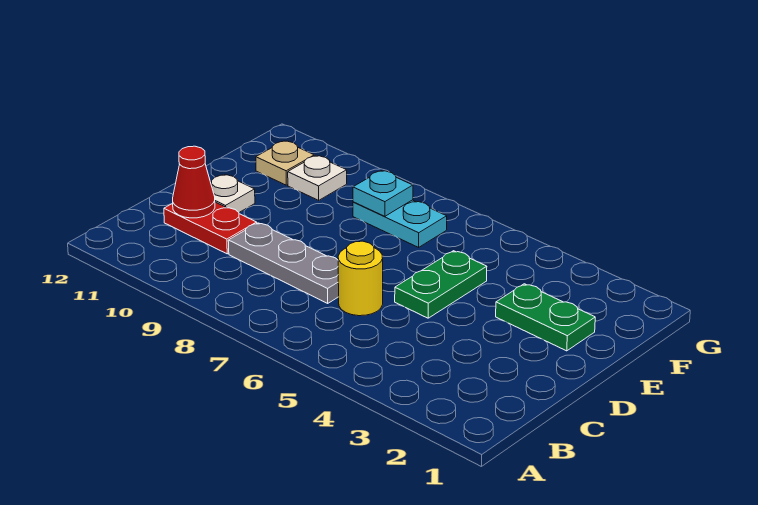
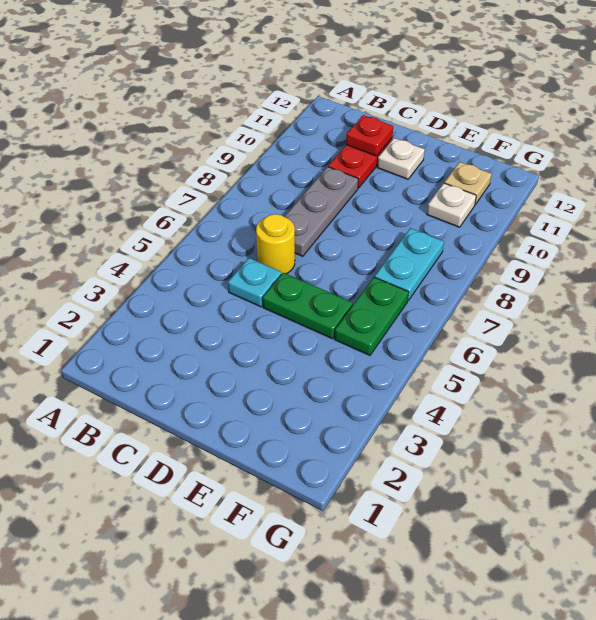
red 1x1 cone [173,146,215,218] -> red 1x1 plate [346,115,393,156]
green 1x2 plate [496,284,595,351] -> green 1x2 plate moved to [335,277,409,355]
cyan 1x1 plate [353,171,413,216] -> cyan 1x1 plate moved to [228,258,281,307]

